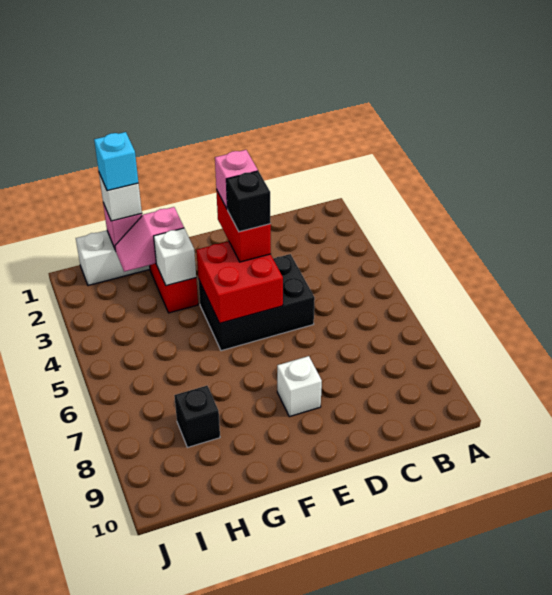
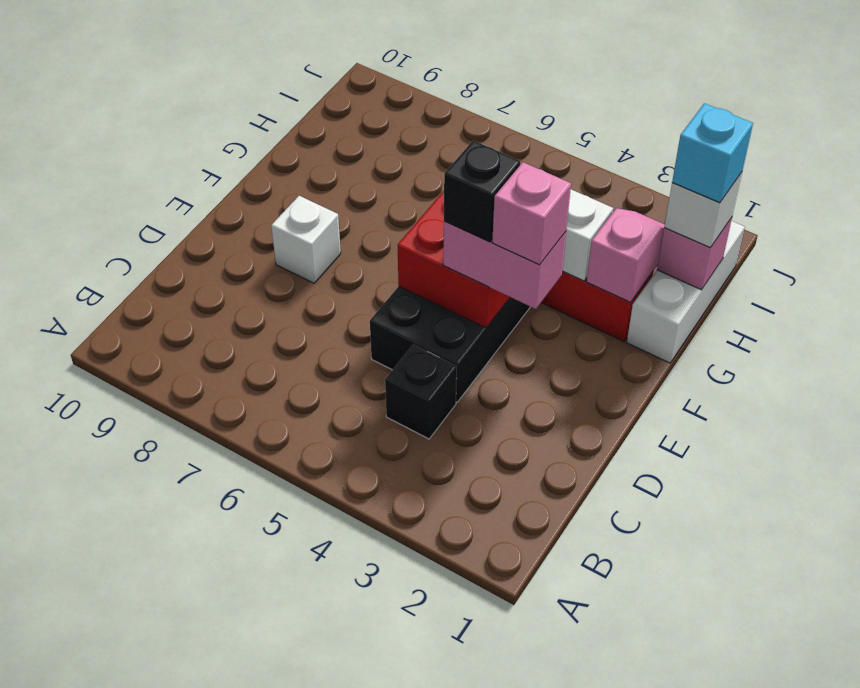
red 1x2 brick [216,190,271,262] -> pink 1x2 brick [443,221,566,309]
black 1x1 brick [174,386,220,447] -> black 1x1 brick moved to [385,345,457,439]

